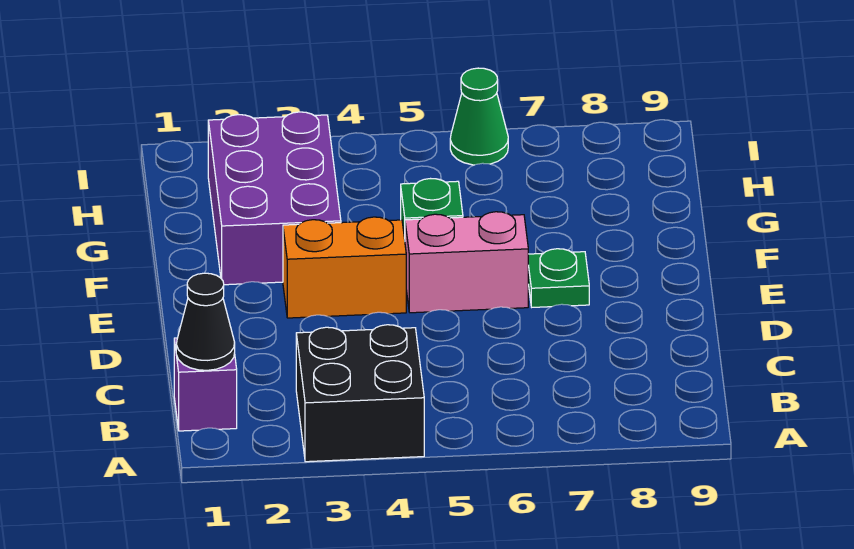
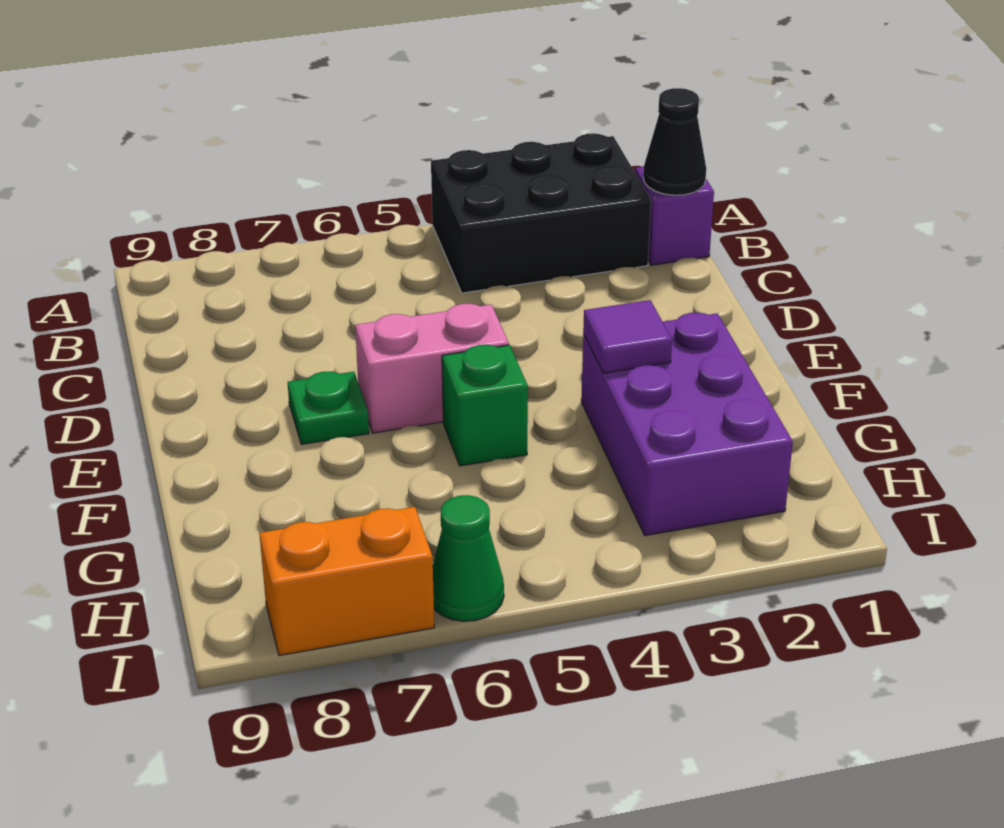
black 2x2 brick [296,325,424,462] -> black 2x3 brick [431,133,651,293]
orange 1x2 brick [283,217,406,318] -> orange 1x2 brick moved to [259,507,434,656]
none -> purple 1x1 tile [583,300,672,373]

